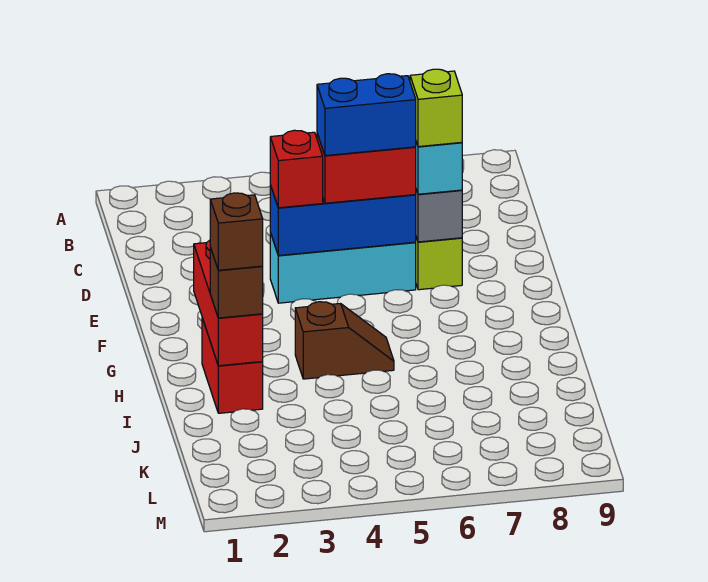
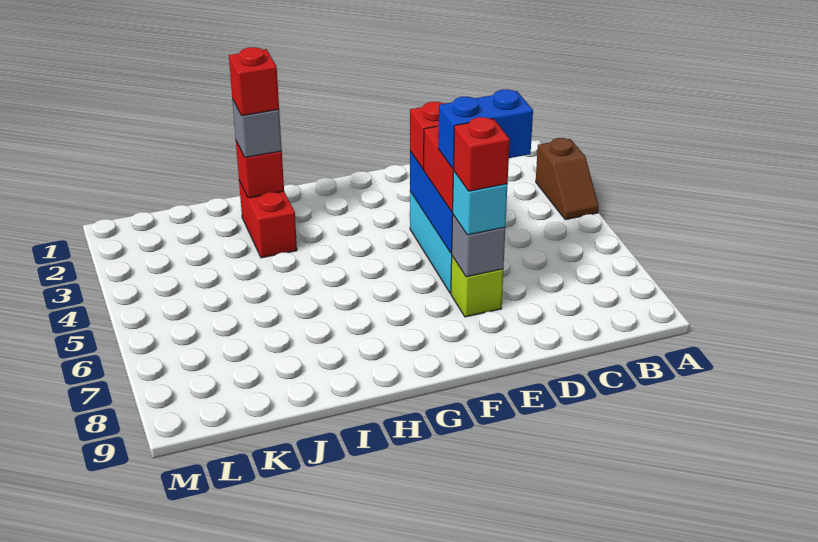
blue 1x2 brick [317,74,416,156] -> blue 1x2 brick turned to [438,89,533,169]
lime 1x1 brick [410,69,462,147] -> red 1x1 brick [454,117,510,191]
red 1x3 brick [194,240,263,366] -> red 1x1 brick [236,141,284,198]
red 1x2 brick [202,318,263,413] -> red 1x2 brick turned to [239,181,297,258]
brown 1x2 slope [295,302,394,379] -> brown 1x2 slope moved to [536,138,599,220]
brown 1x1 brick [210,247,263,318] -> grey 1x1 brick [232,99,282,158]
brown 1x1 brick [210,193,263,270] -> red 1x1 brick [229,47,279,116]

